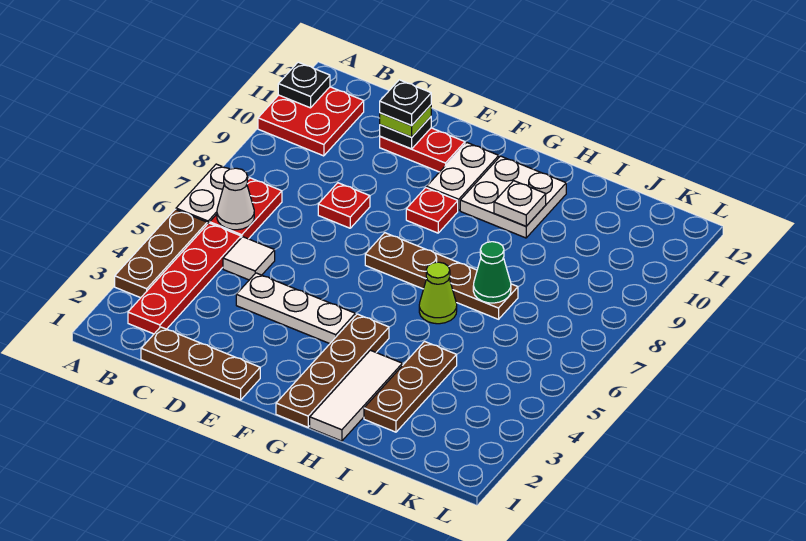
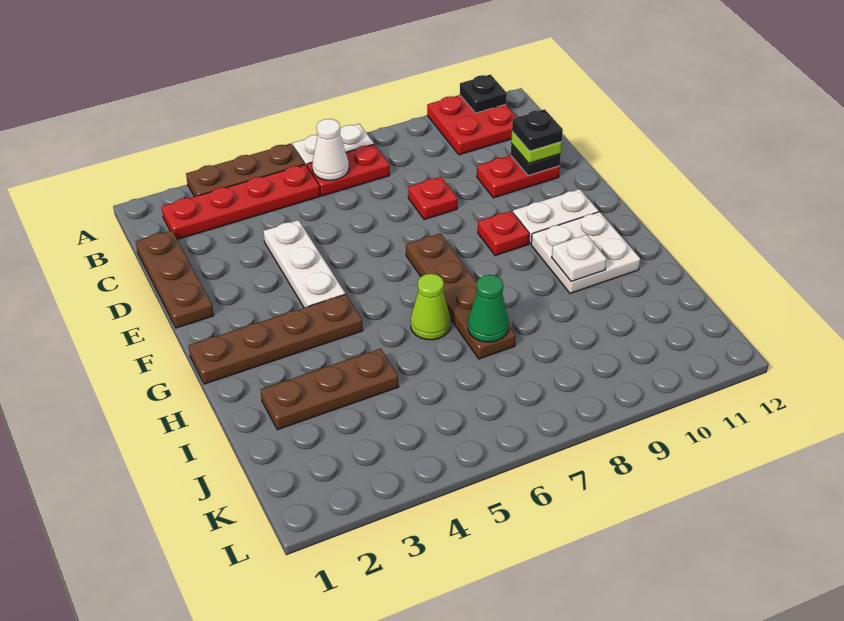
white 1x1 tile [223,237,275,280] -> none
red 1x2 plate [380,128,465,172] -> red 1x2 plate turned to [477,155,560,198]
white 1x3 tile [310,350,402,441] -> none

